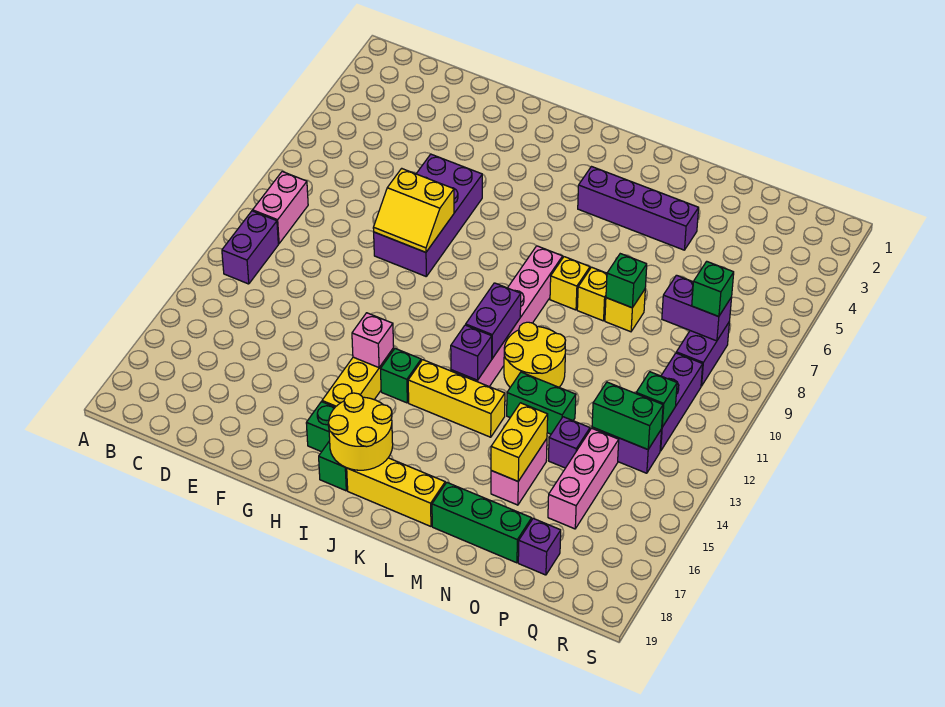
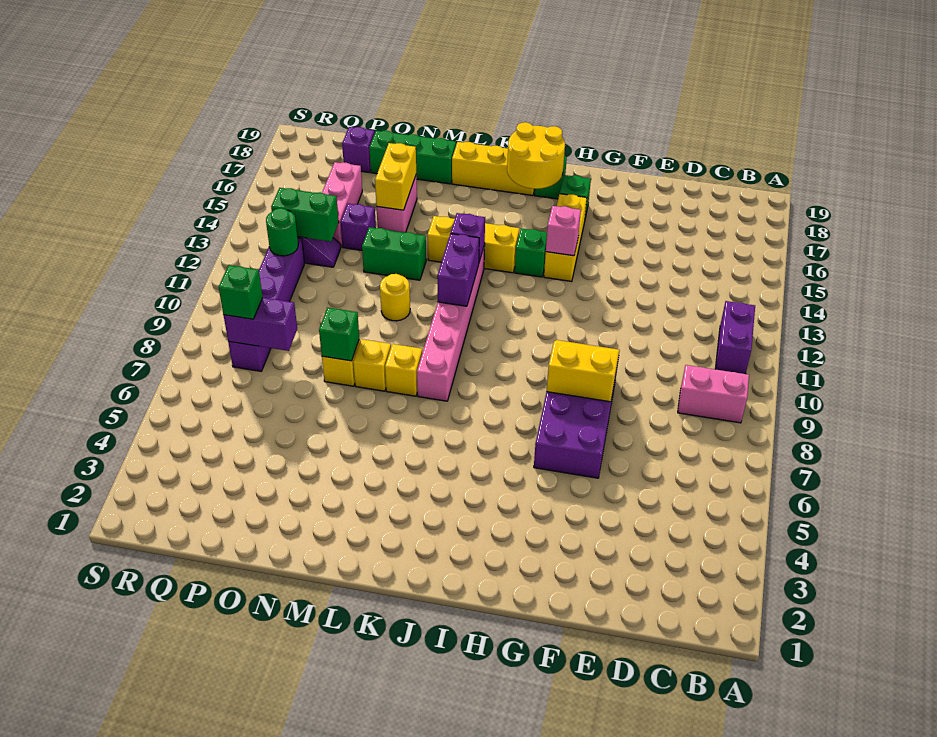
pink 1x2 brick [253,172,308,244] -> pink 1x2 brick turned to [678,365,749,423]
purple 1x4 brick [578,167,699,250] -> none
yellow 2x2 round brick [504,322,566,387] -> yellow 1x1 round brick [380,274,410,321]
green 1x1 brick [636,372,677,427] -> green 1x1 round brick [266,208,298,256]

